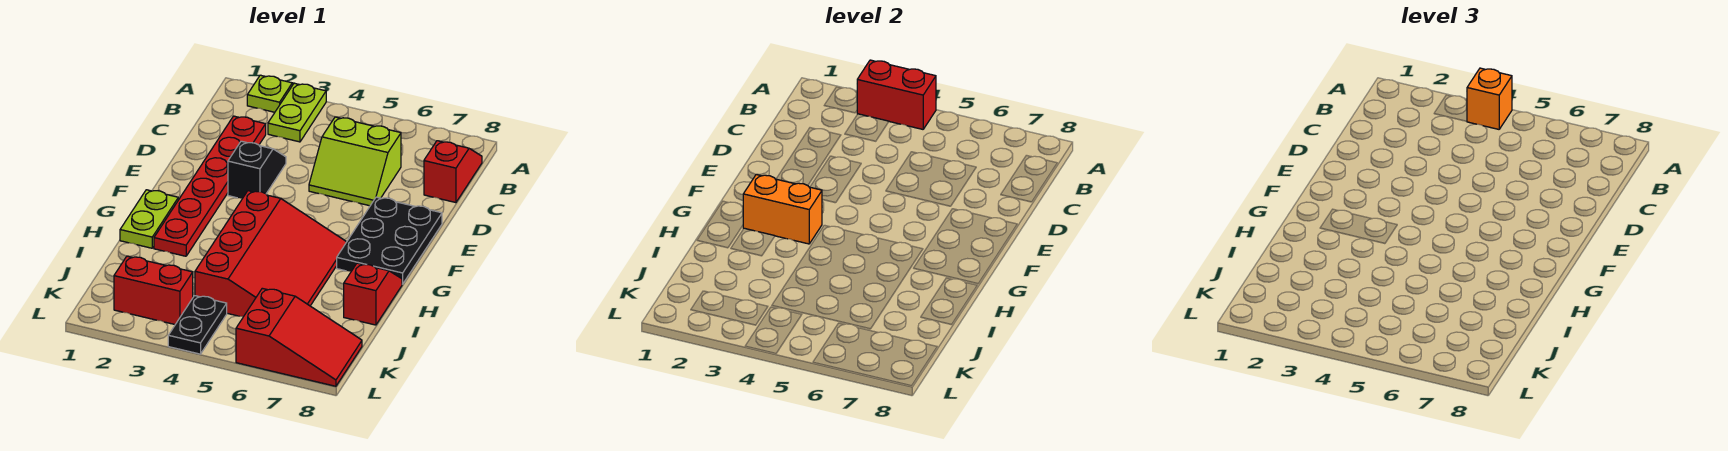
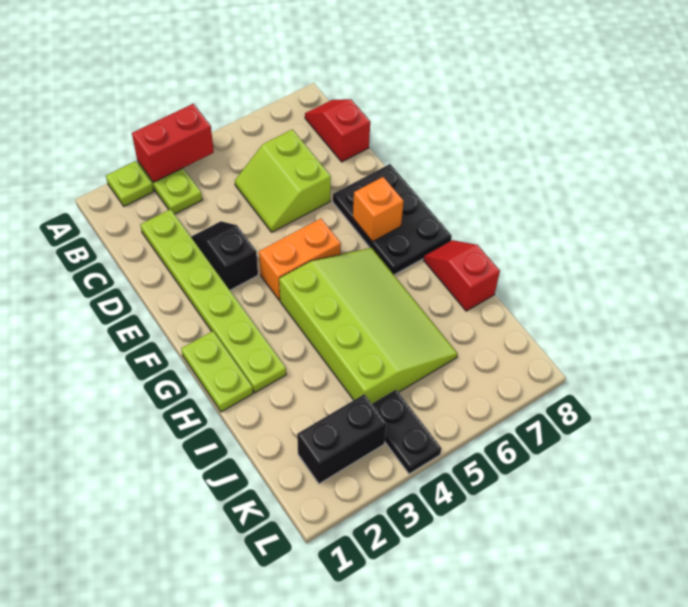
orange 1x1 brick [1467,68,1512,129] -> orange 1x1 brick moved to [353,177,403,242]
red 1x6 plate [154,116,266,256] -> lime 1x6 plate [140,209,286,392]
lime 2x2 slope [309,117,401,206] -> lime 2x2 slope turned to [235,129,331,232]
orange 1x2 brick [743,175,822,244] -> orange 1x2 brick moved to [259,219,341,301]
red 3x4 slope [195,191,346,317] -> lime 3x4 slope [279,248,458,403]
red 1x2 brick [114,256,193,324] -> black 1x2 brick [297,394,387,484]
red 2x3 slope [236,288,362,386] -> none

